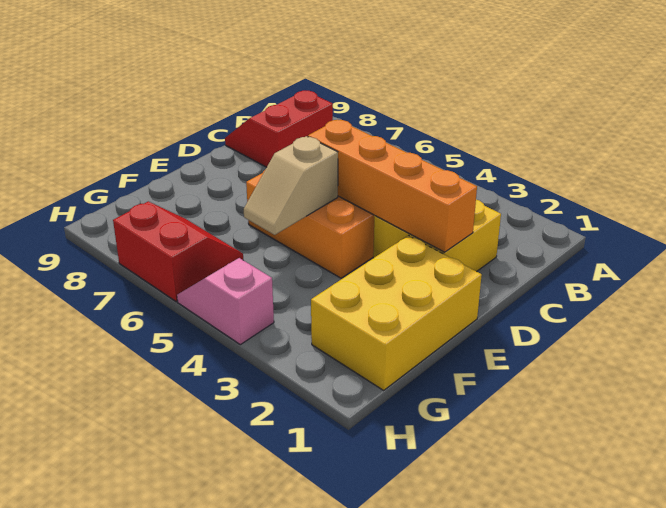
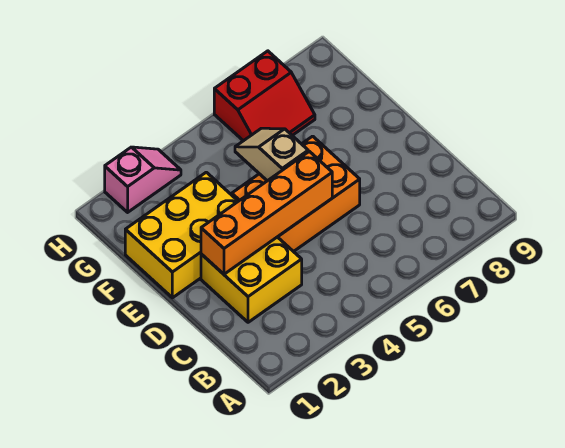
red 2x2 slope [225,91,333,167] -> none
yellow 2x3 brick [311,235,482,390] -> yellow 2x3 brick turned to [125,172,238,298]
pink 1x2 slope [177,258,274,344] -> pink 1x2 slope moved to [105,147,181,212]

